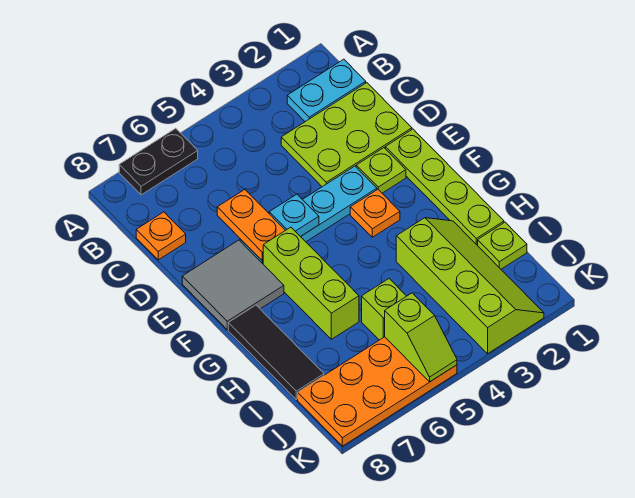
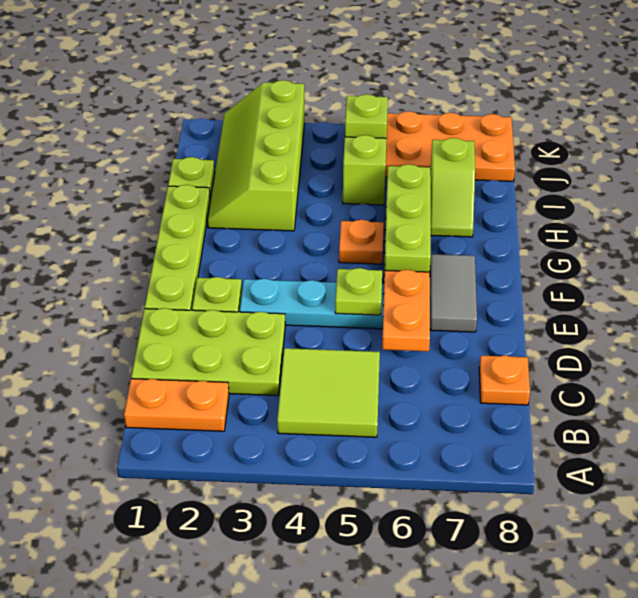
black 1x2 plate [119,128,198,195] -> none
cyan 1x2 plate [287,59,366,122] -> orange 1x2 plate [124,379,229,431]
none -> lime 2x2 tile [277,348,380,437]
cyan 1x1 plate [269,194,319,237] -> lime 1x1 plate [335,268,382,315]
grey 2x2 tile [182,240,284,330] -> grey 1x2 tile [430,254,477,332]
orange 1x1 plate [350,190,400,237] -> orange 1x1 plate moved to [339,220,384,264]
black 1x3 tile [228,305,324,400] -> none
none -> lime 1x2 slope [430,138,475,237]

